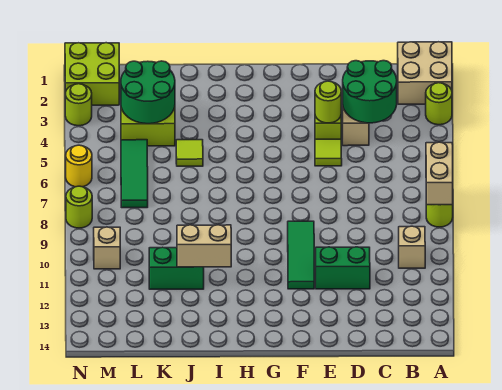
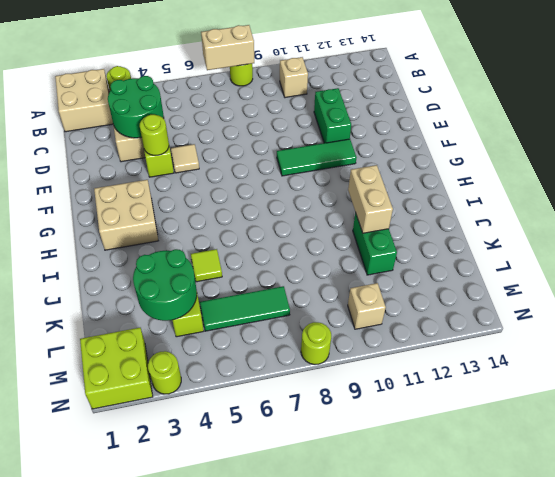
lime 1x1 tile [315,139,342,166] -> tan 1x1 tile [171,144,199,173]
none -> tan 2x2 brick [94,180,158,250]
yellow 1x1 round brick [66,145,92,187] -> none

